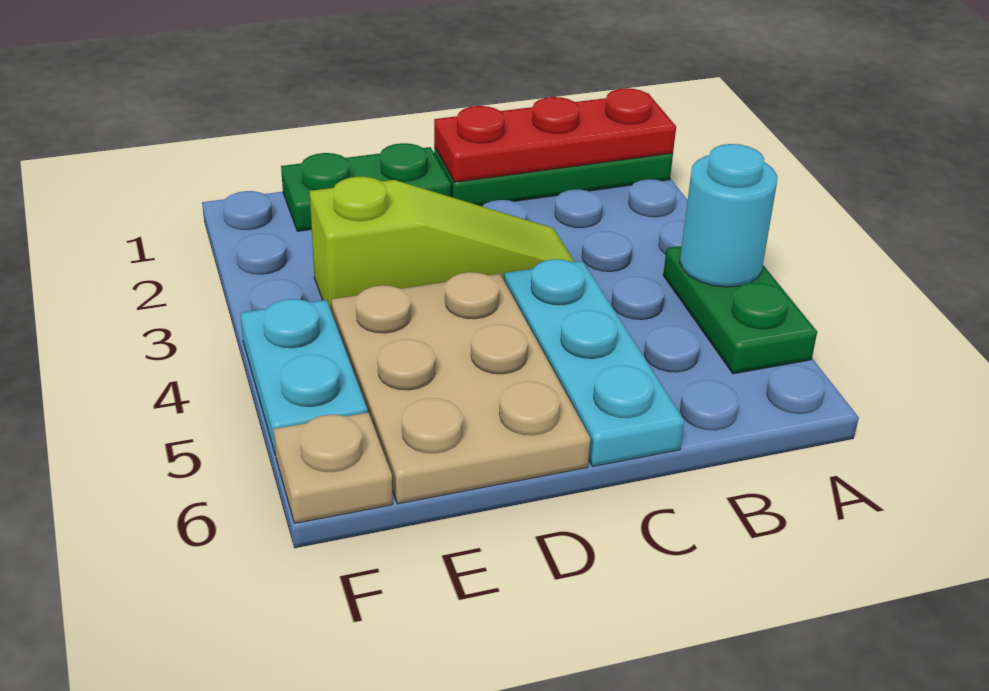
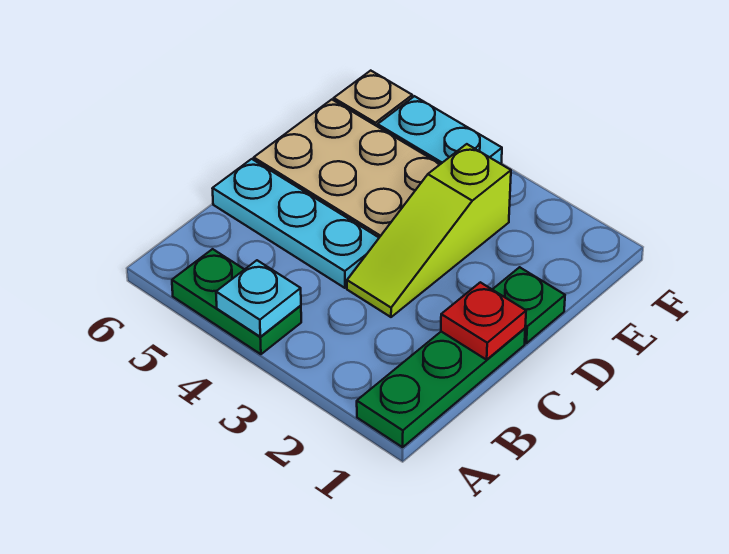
red 1x3 plate [434,88,676,182] -> red 1x1 plate [441,282,526,360]
cyan 1x1 round brick [680,144,777,287] -> cyan 1x1 plate [216,260,301,337]
green 1x2 plate [281,143,451,231] -> green 1x1 plate [492,267,565,343]

